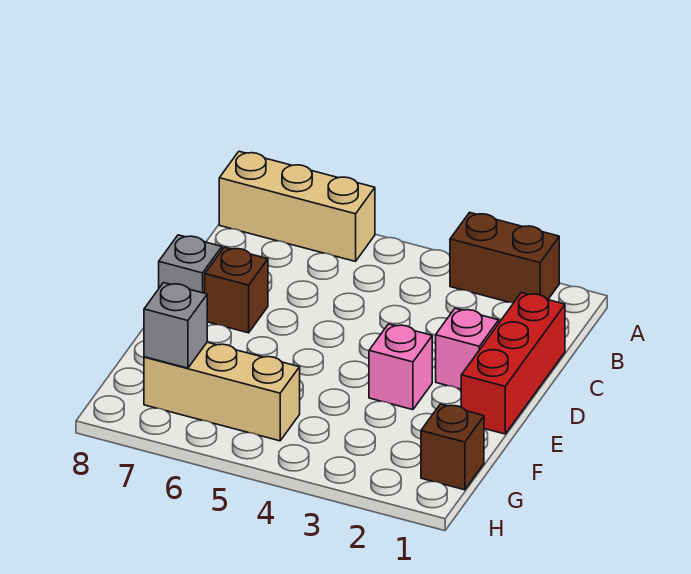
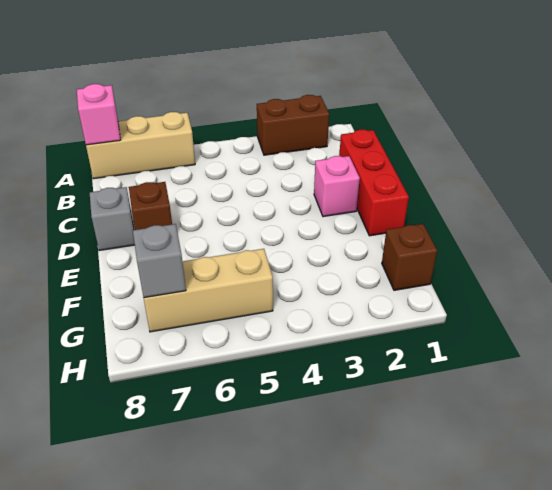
pink 1x1 brick [369,324,432,410] -> pink 1x1 brick moved to [77,84,120,145]

